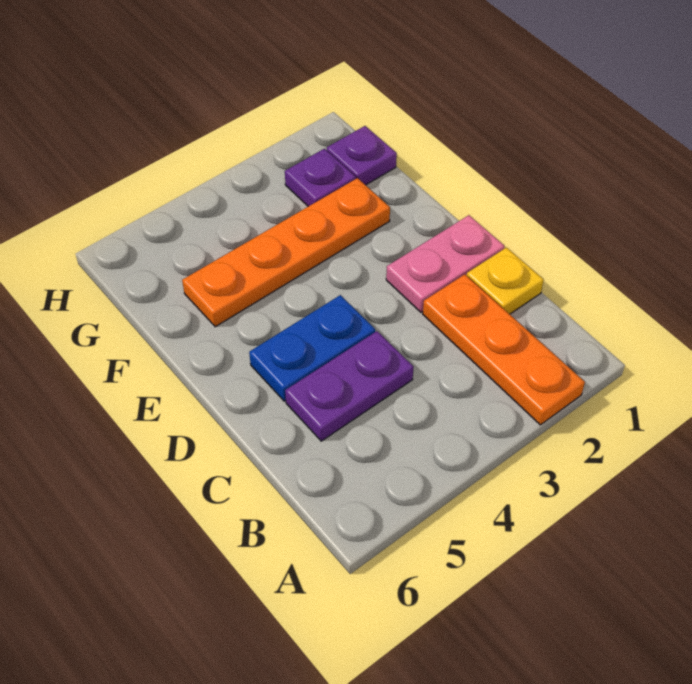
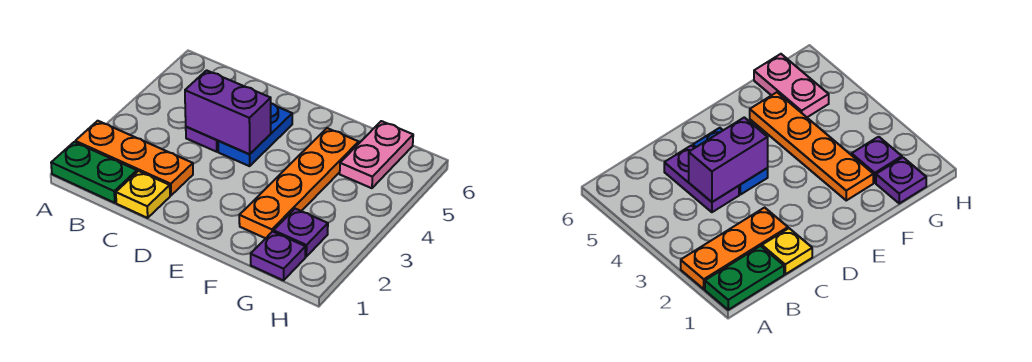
none -> green 1x2 plate [51,142,137,203]
none -> purple 1x2 brick [185,70,271,154]
pink 1x2 plate [386,215,505,312] -> pink 1x2 plate moved to [340,121,413,188]

